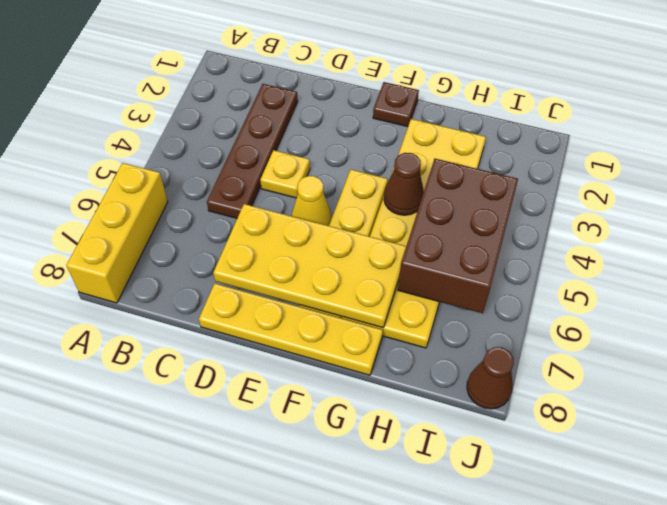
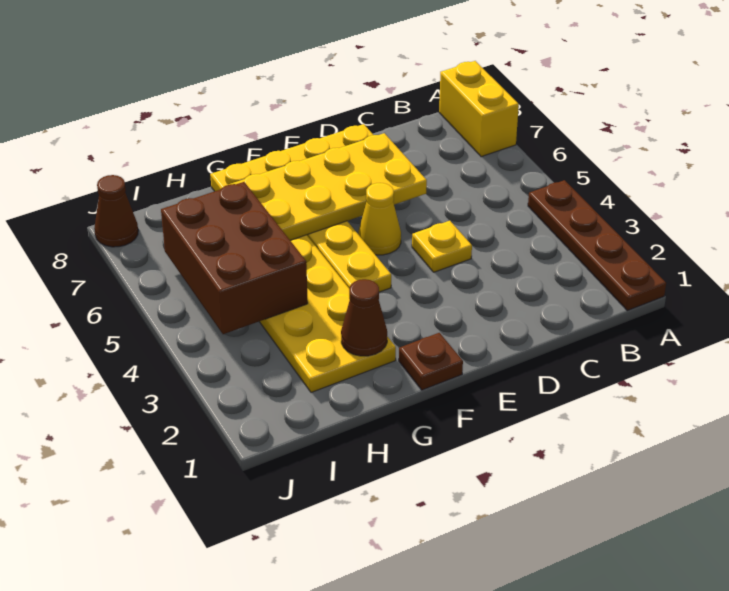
yellow 1x3 brick [66,163,168,303] -> yellow 1x2 brick [439,61,519,157]
brown 1x4 plate [207,84,298,218] -> brown 1x4 plate moved to [528,180,666,310]
brown 1x1 cone [384,153,424,215] -> brown 1x1 cone moved to [341,279,387,356]

